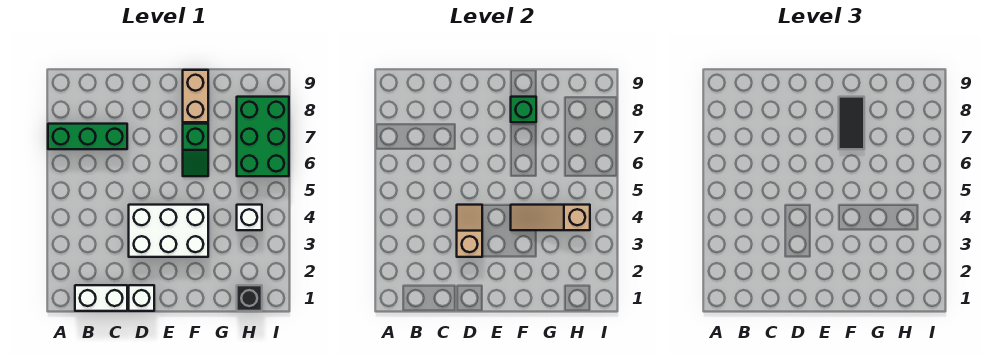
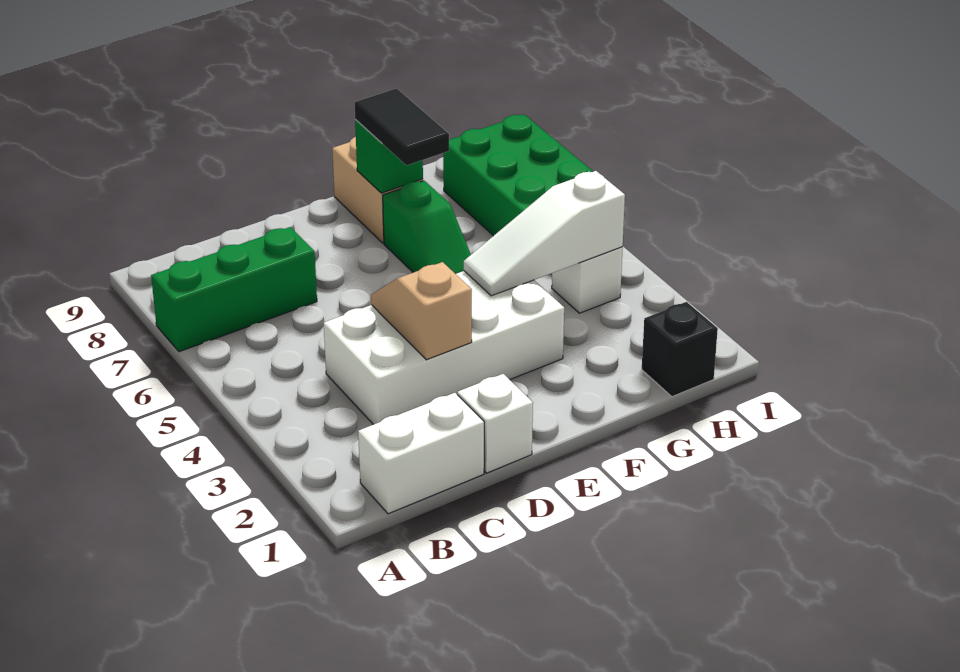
white 2x3 brick [129,205,208,257] -> white 2x4 brick [324,271,564,425]
tan 1x3 slope [511,205,590,230] -> white 1x3 slope [464,171,625,296]

